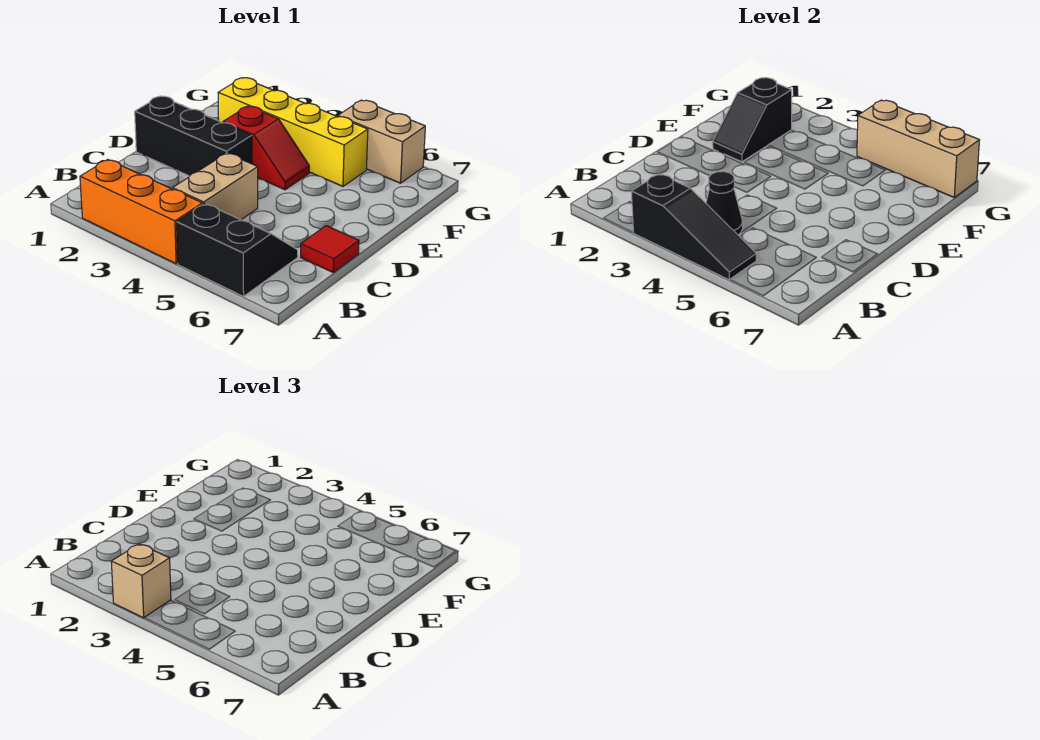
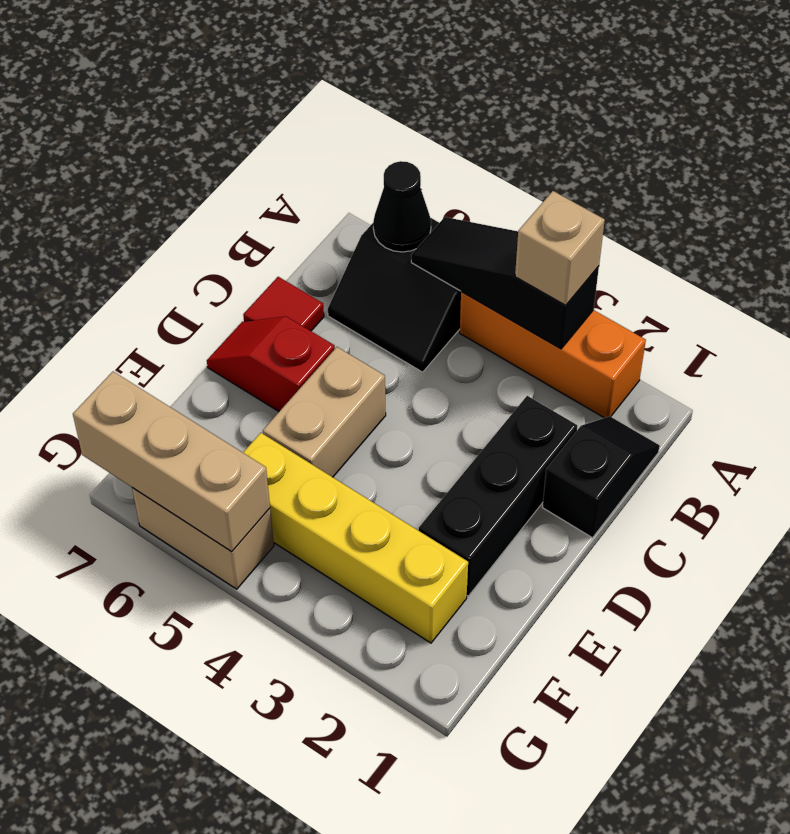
tan 1x2 brick [173,153,258,220] -> tan 1x2 brick moved to [263,347,386,477]
black 1x1 cone [706,171,743,235] -> black 1x1 cone moved to [373,161,431,252]
black 1x3 brick [135,96,252,176] -> black 1x3 brick turned to [419,396,577,596]
black 1x2 slope [713,78,792,162] -> black 1x2 slope moved to [542,416,660,538]
red 1x2 slope [223,106,309,190] -> red 1x2 slope moved to [207,316,335,411]

